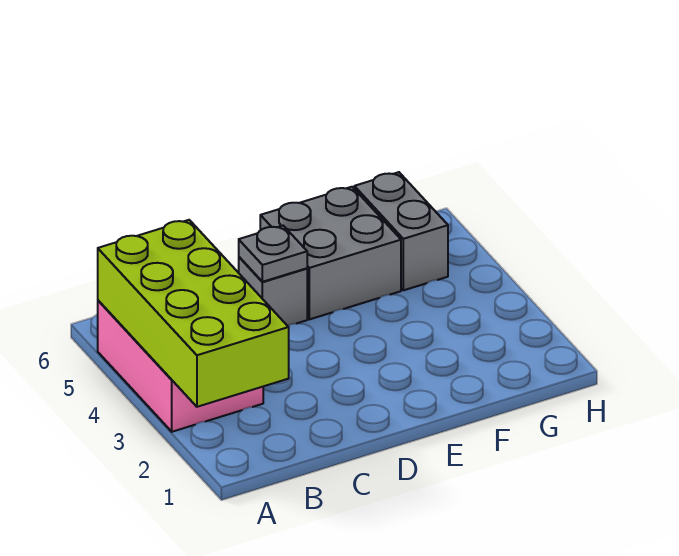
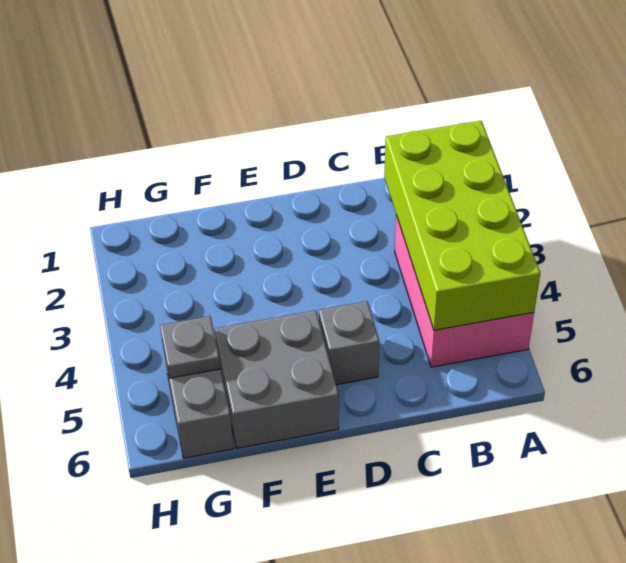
grey 1x1 plate [239,226,307,282] -> grey 1x1 plate moved to [160,316,221,378]

